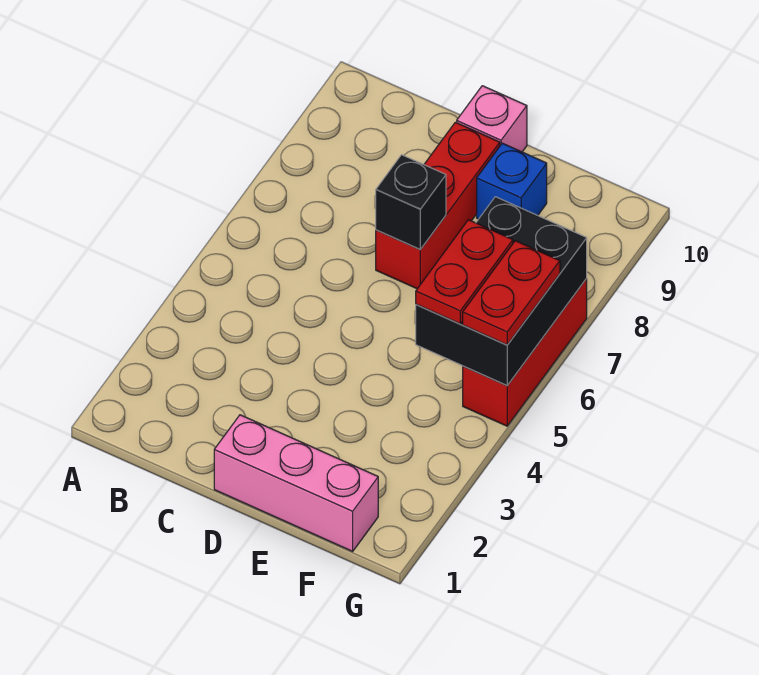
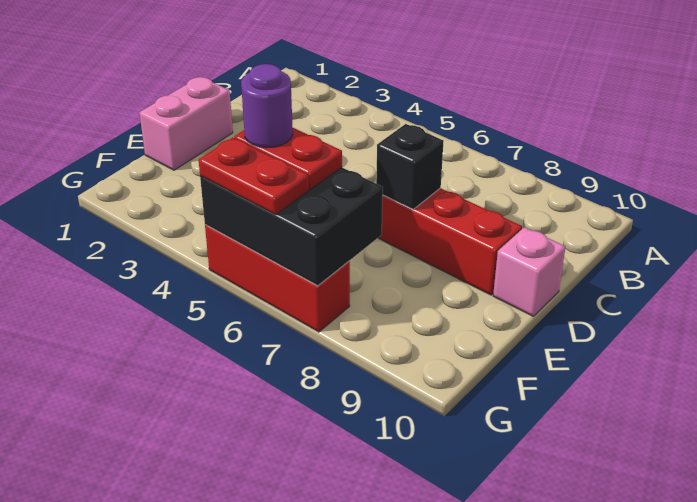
pink 1x3 brick [214,415,378,551] -> pink 1x2 brick [139,77,233,170]
blue 1x1 brick [477,143,547,219] -> none
none -> purple 1x1 round brick [241,64,293,148]

